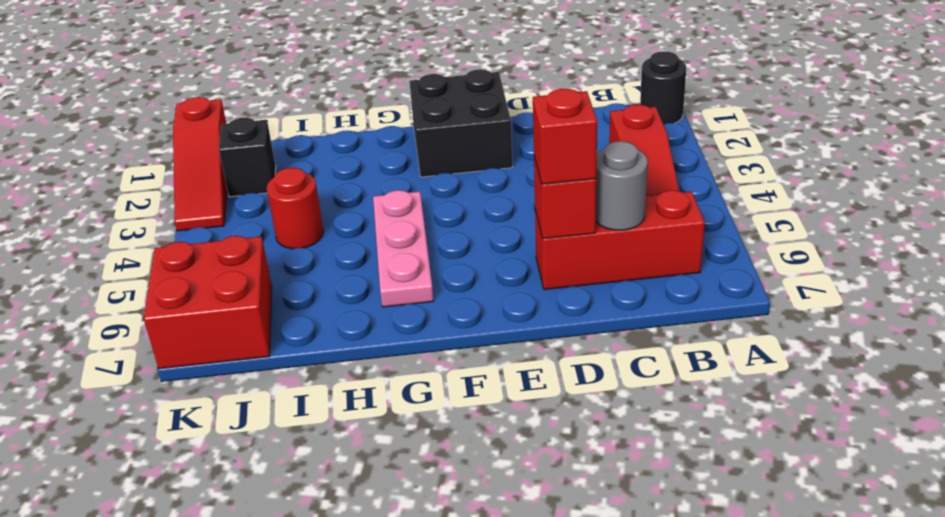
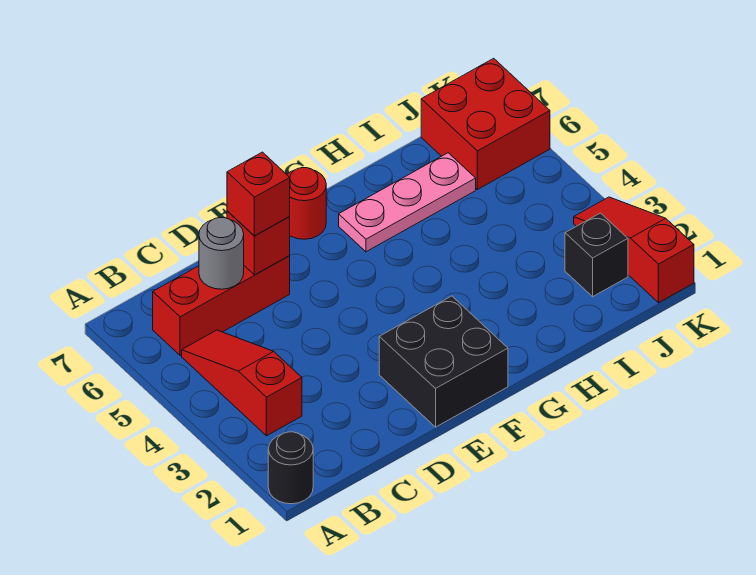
pink 1x3 plate [373,190,434,307] -> pink 1x3 plate turned to [339,153,476,252]
red 1x1 round brick [267,168,324,249] -> red 1x1 round brick moved to [287,168,326,239]

